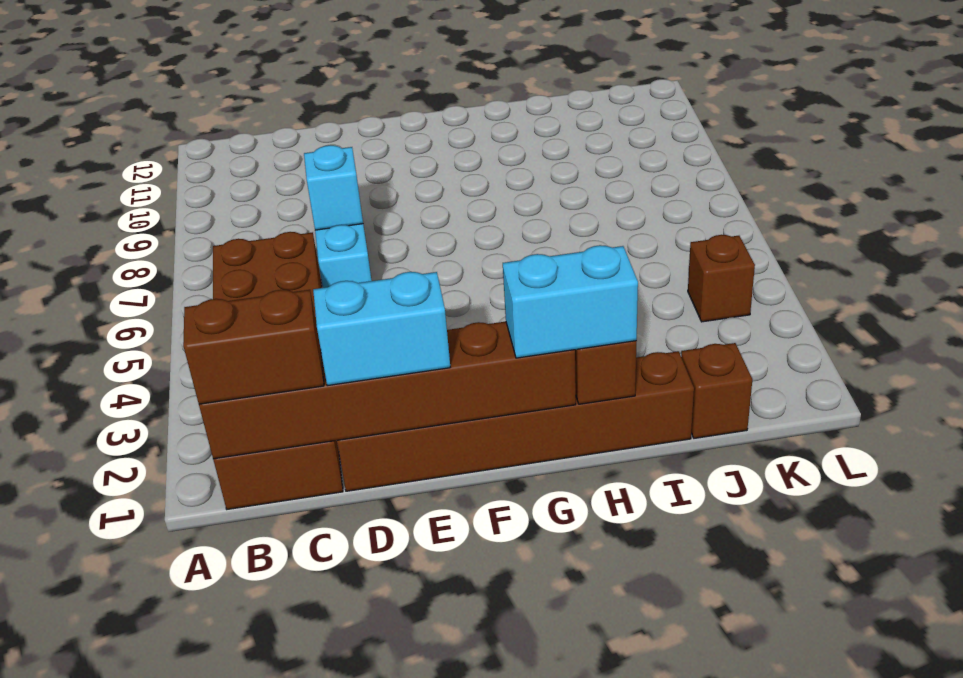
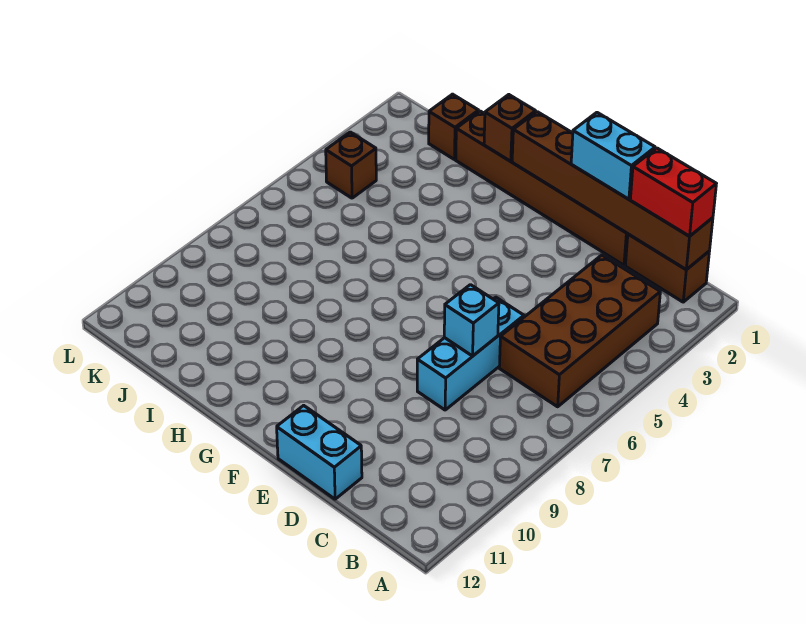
brown 1x2 brick [183,290,324,404] -> red 1x2 brick [630,148,716,236]
cyan 1x2 brick [503,245,638,358] -> cyan 1x2 brick moved to [277,405,362,499]

